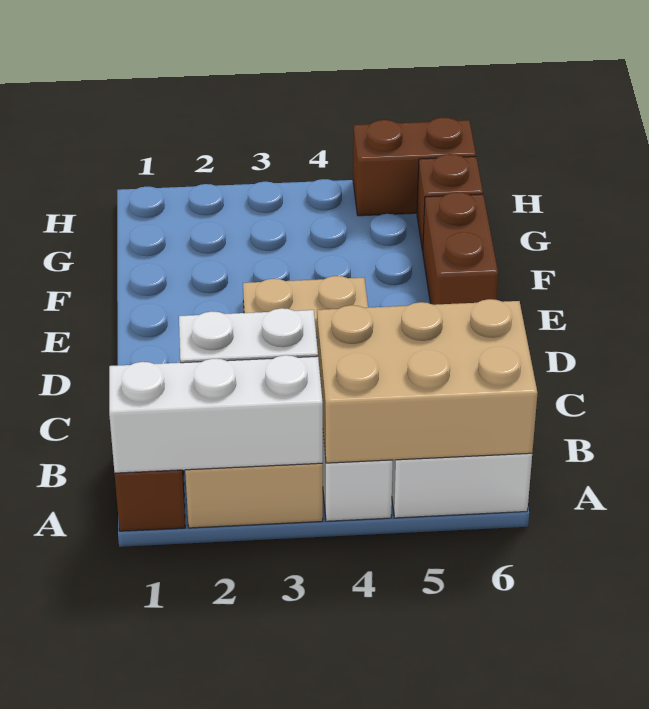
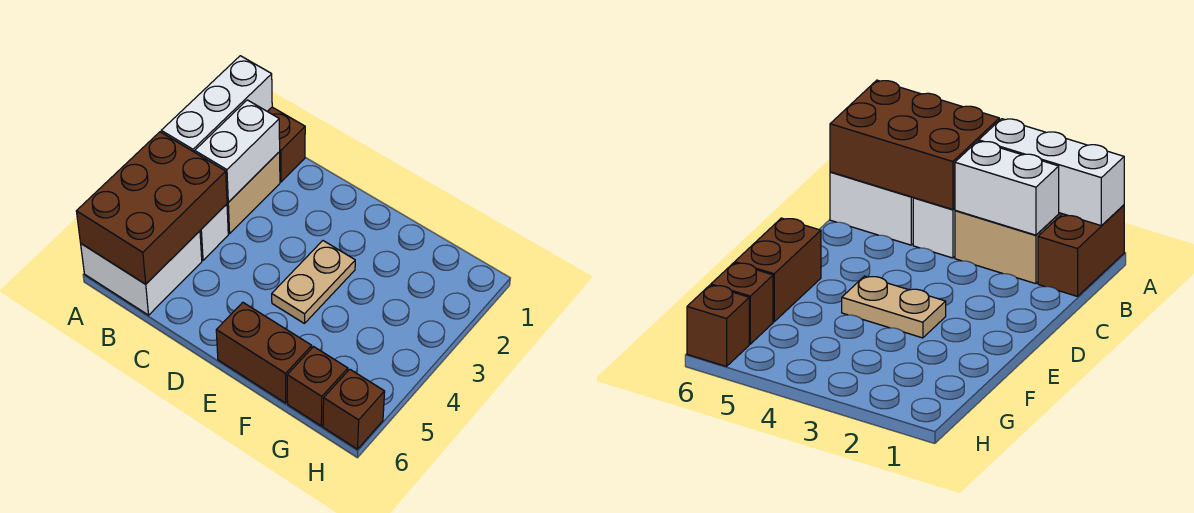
tan 2x3 brick [317,299,537,463] -> brown 2x3 brick [76,132,227,284]
brown 1x2 brick [353,117,476,216] -> brown 1x1 brick [323,369,385,449]

